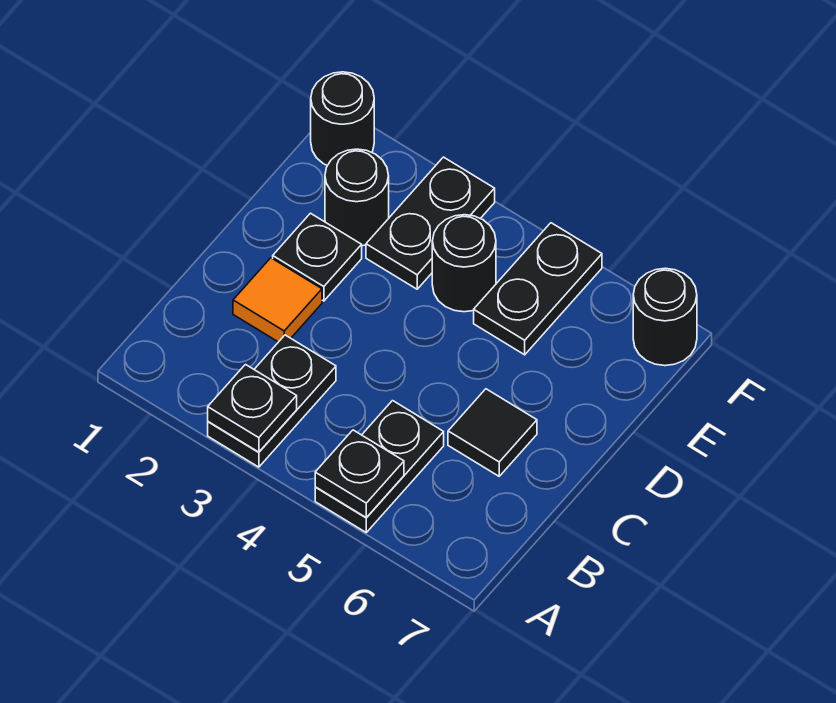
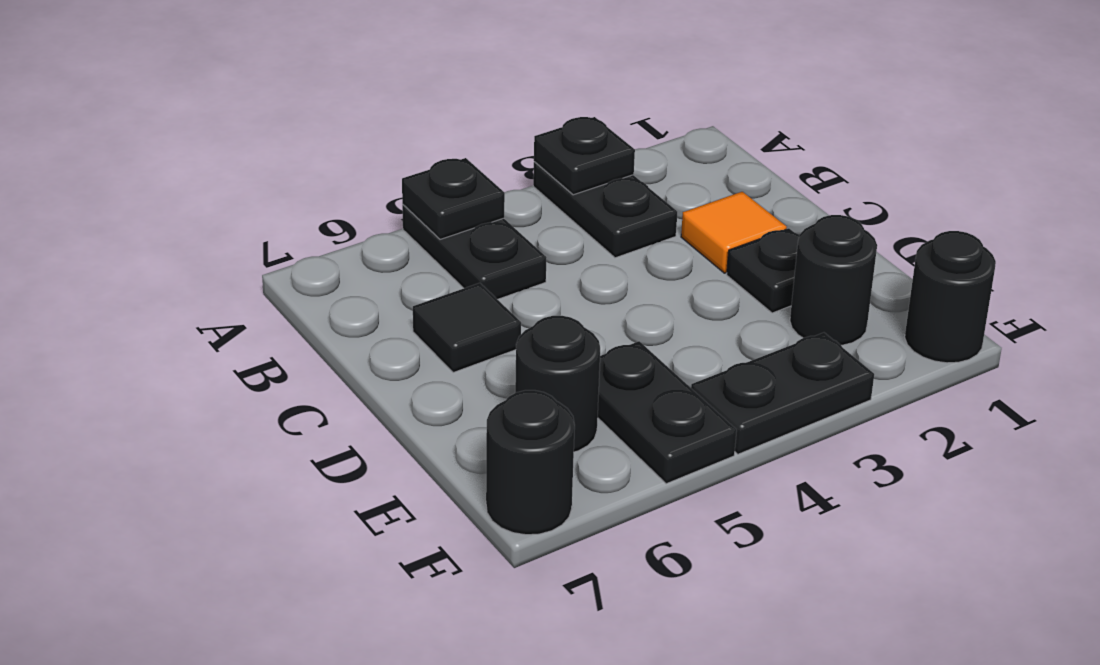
black 1x2 plate [366,157,495,289] -> black 1x2 plate turned to [691,333,874,454]
black 1x1 round brick [432,215,496,312] -> black 1x1 round brick moved to [515,316,600,452]

